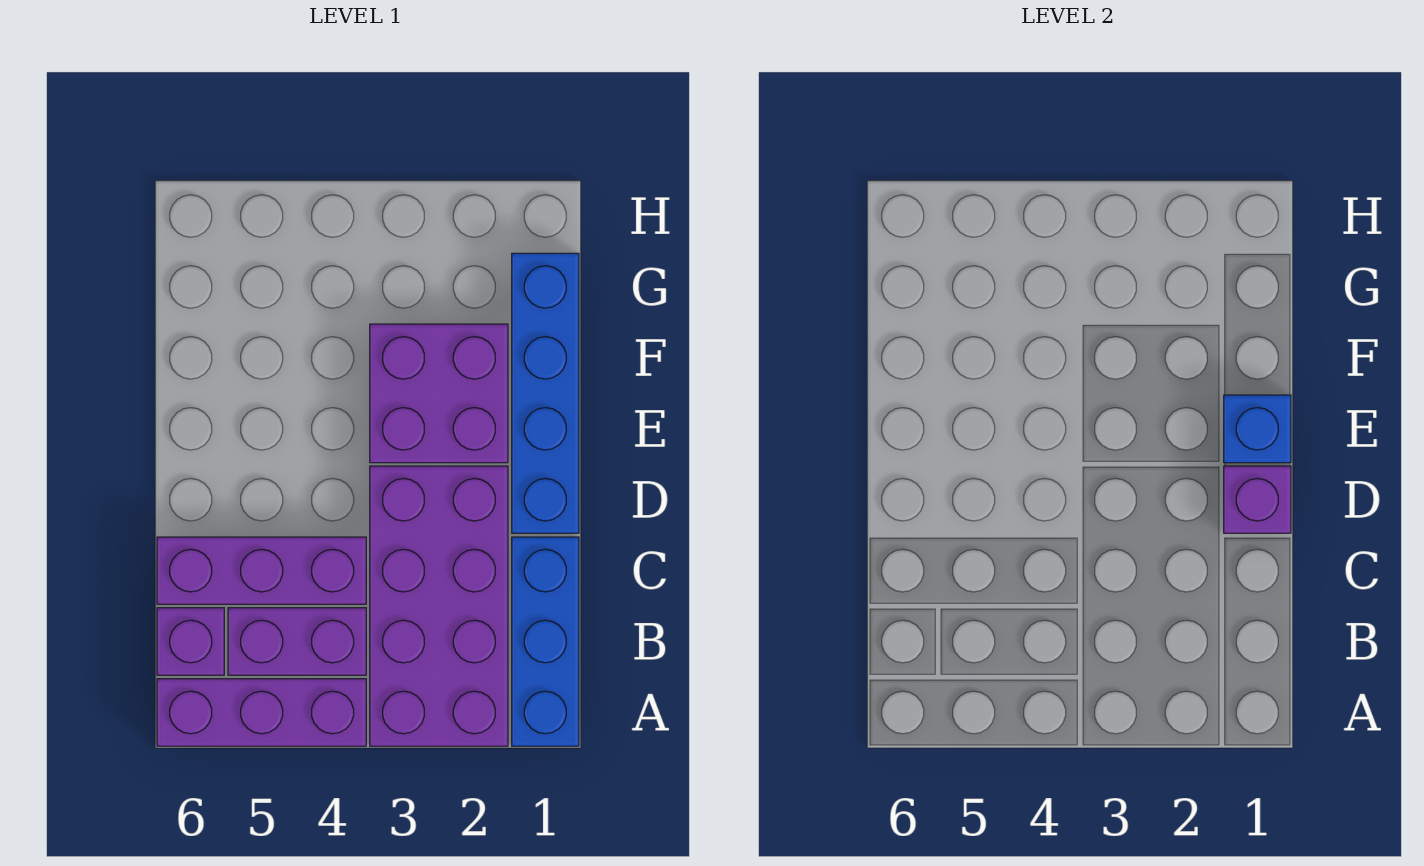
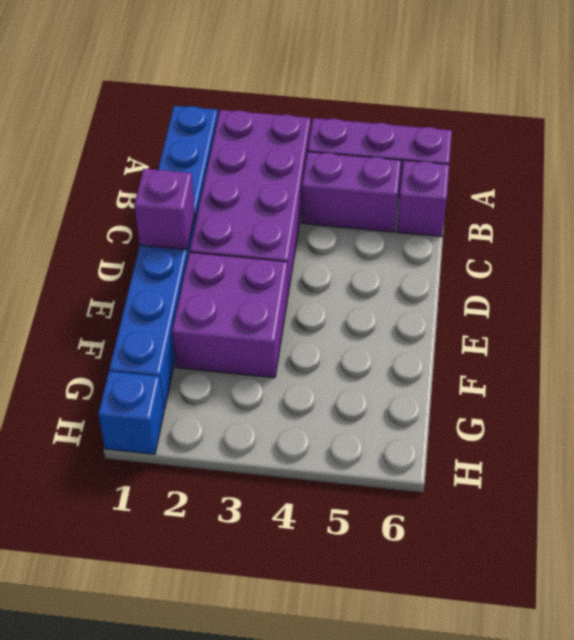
purple 1x3 brick [157,537,366,604] -> none
blue 1x1 brick [1224,395,1291,463] -> blue 1x1 brick moved to [98,371,164,454]

